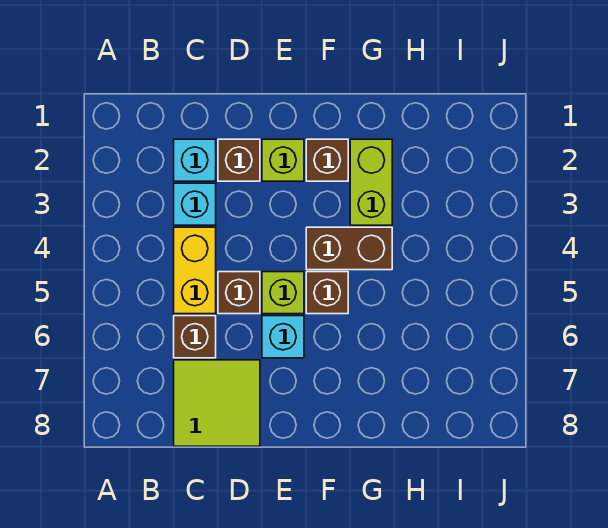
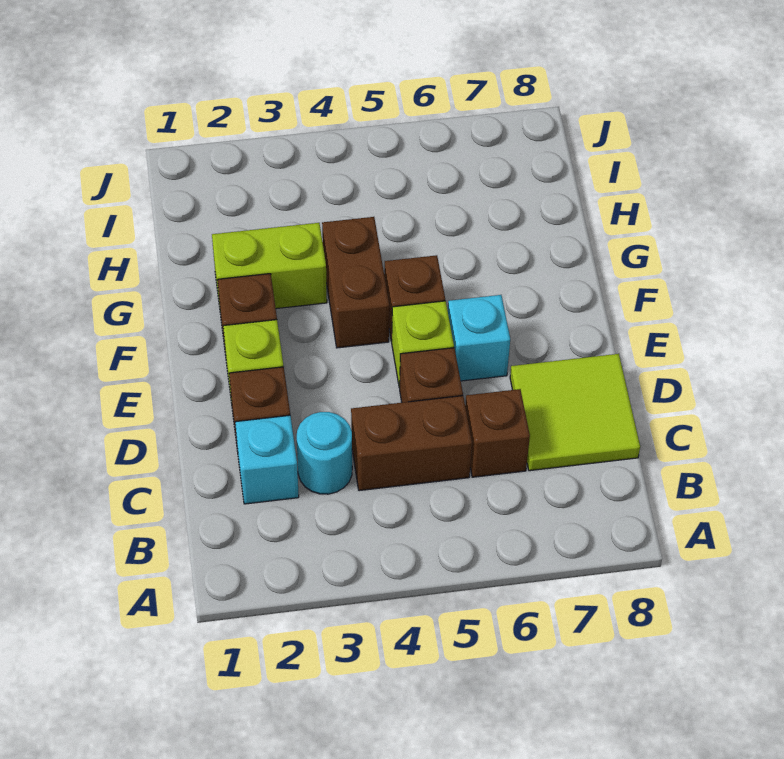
cyan 1x1 brick [174,183,216,225] -> cyan 1x1 round brick [297,412,352,494]
yellow 1x2 brick [174,227,216,314] -> brown 1x2 brick [351,396,472,491]

